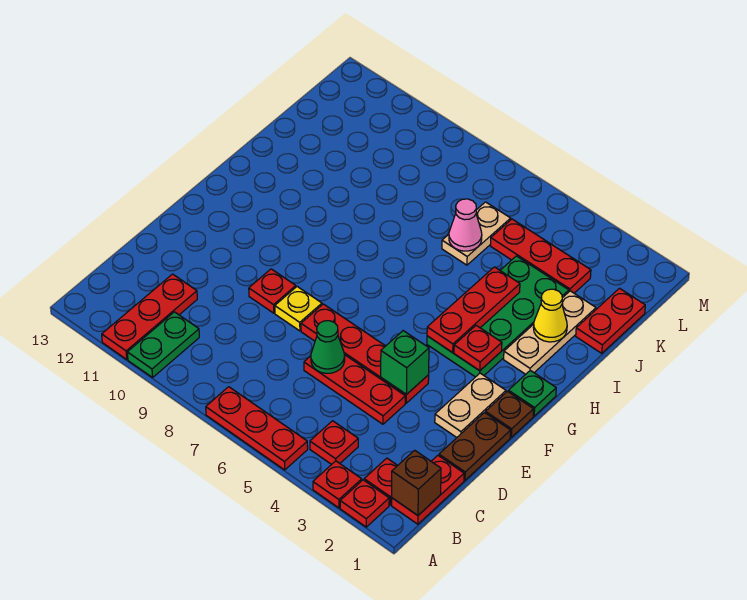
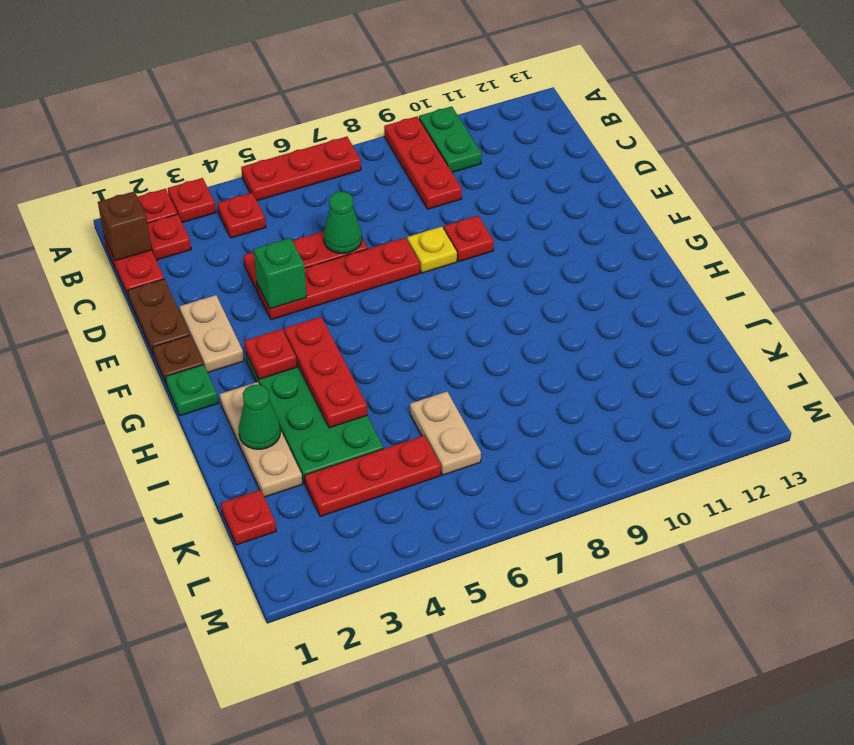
red 1x3 plate [102,274,197,359] -> red 1x3 plate moved to [384,116,462,209]
yellow 1x1 cone [533,289,567,342] -> green 1x1 cone [239,384,281,449]
red 1x2 plate [576,288,645,353] -> red 1x1 plate [221,490,276,545]
pink 1x1 cone [449,199,482,251] -> none

